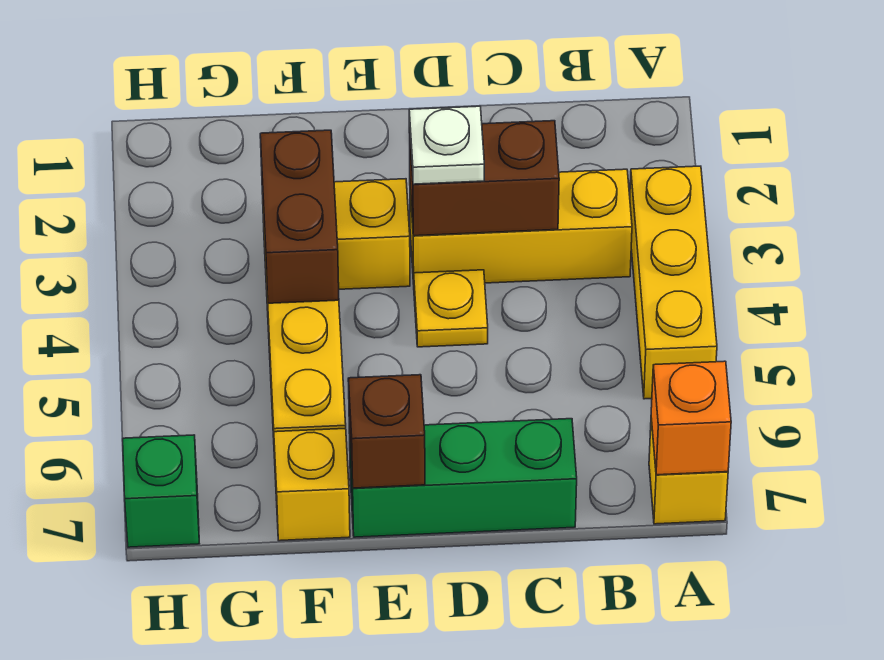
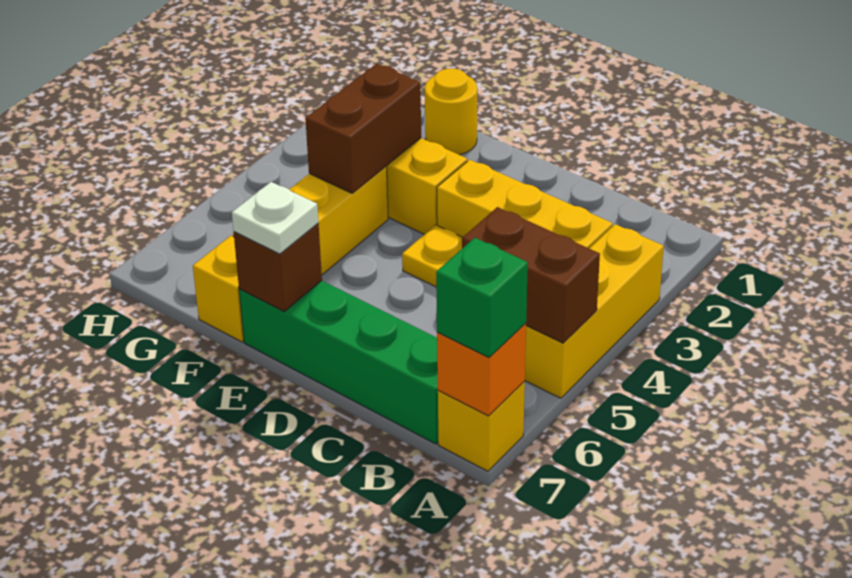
brown 1x2 brick [409,121,559,236] -> brown 1x2 brick moved to [462,207,600,343]
green 1x3 brick [349,419,577,537] -> green 1x4 brick [239,281,438,444]
white 1x1 plate [409,106,484,184] -> white 1x1 plate moved to [232,182,318,254]
none -> yellow 1x1 round brick [425,68,477,155]
green 1x1 brick [123,435,199,547] -> green 1x1 brick moved to [436,238,528,358]

